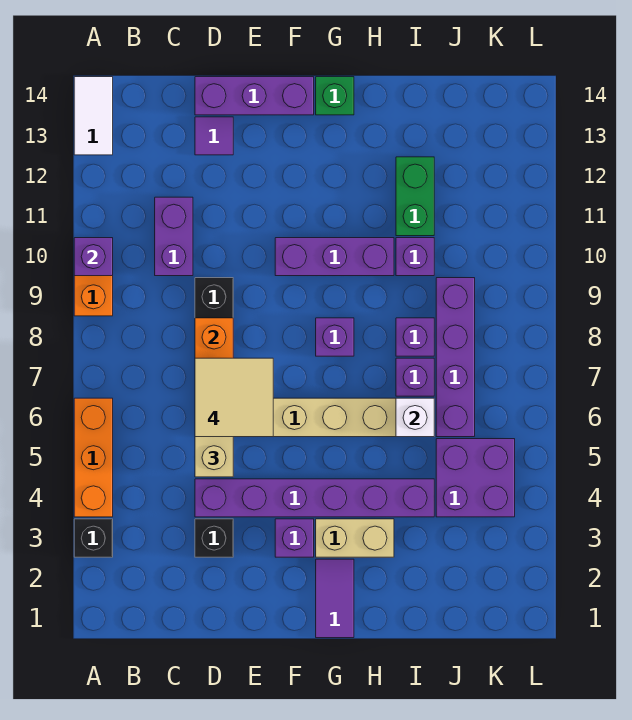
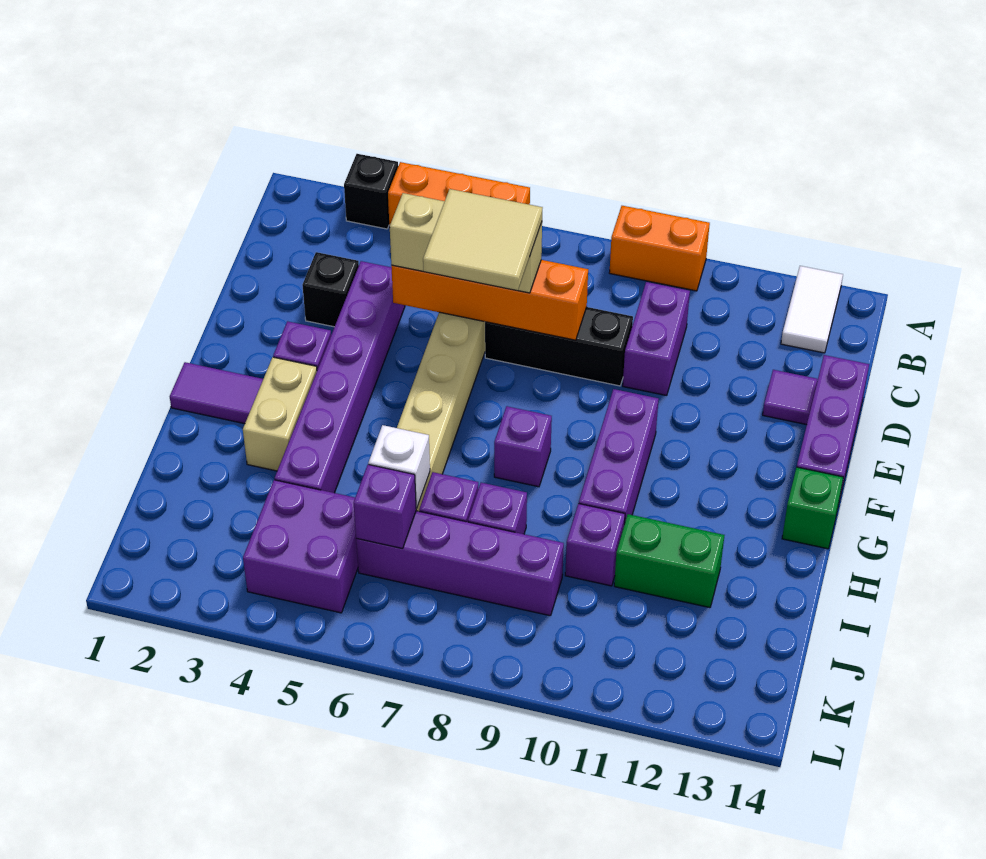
purple 1x1 brick [74,238,113,276] -> purple 1x1 brick moved to [354,464,416,549]
white 1x2 tile [74,77,113,155] -> white 1x2 tile turned to [781,266,843,353]
purple 1x2 brick [155,197,193,276] -> purple 1x2 brick turned to [623,282,690,396]

